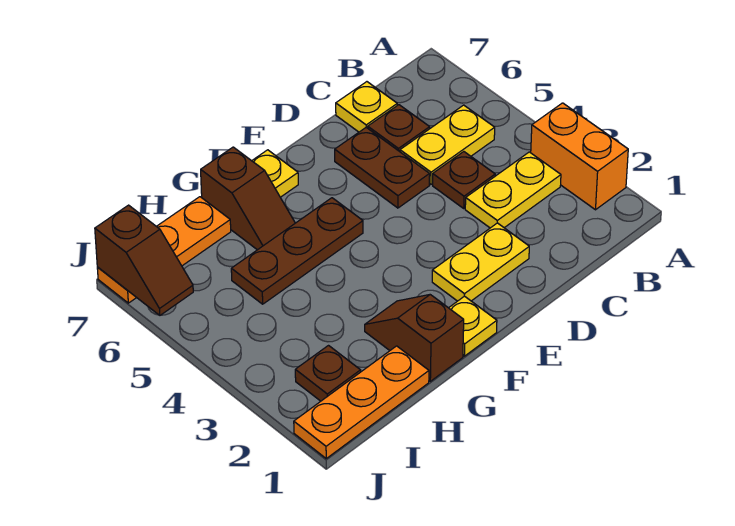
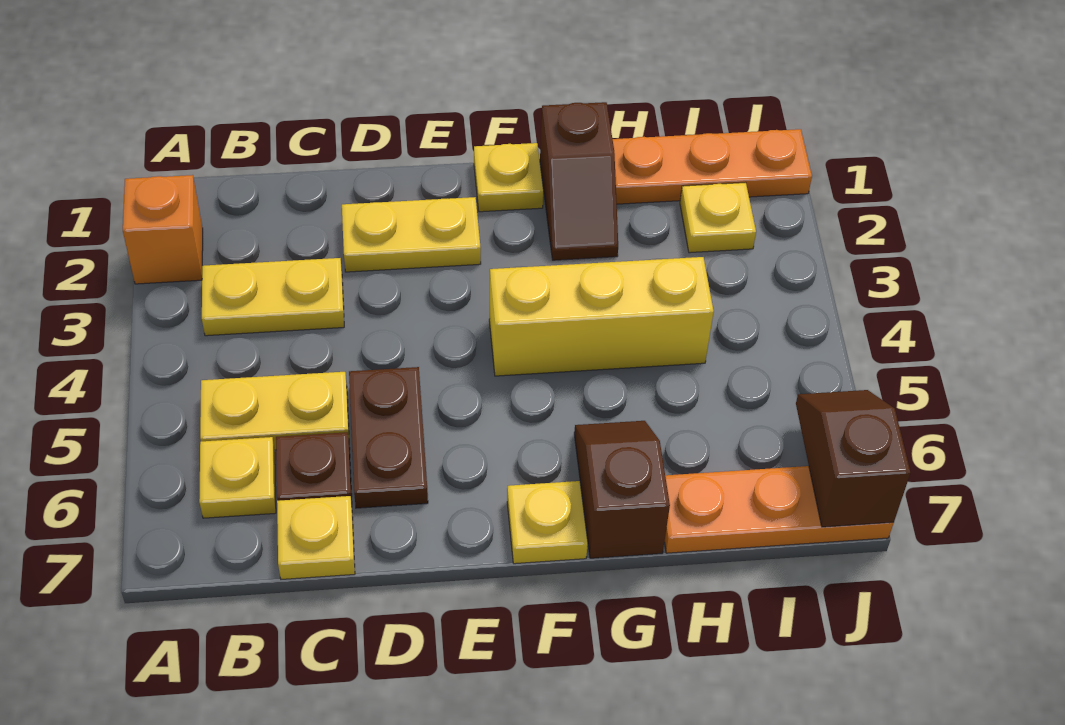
orange 1x2 brick [531,103,628,210] -> orange 1x1 brick [123,175,203,284]
none -> yellow 1x1 plate [199,437,276,518]
brown 1x1 plate [433,152,495,208] -> none
none -> yellow 1x3 brick [489,257,714,376]
brown 1x3 plate [231,198,363,304] -> none
brown 1x1 plate [295,346,361,401] -> yellow 1x1 plate [680,182,756,253]

